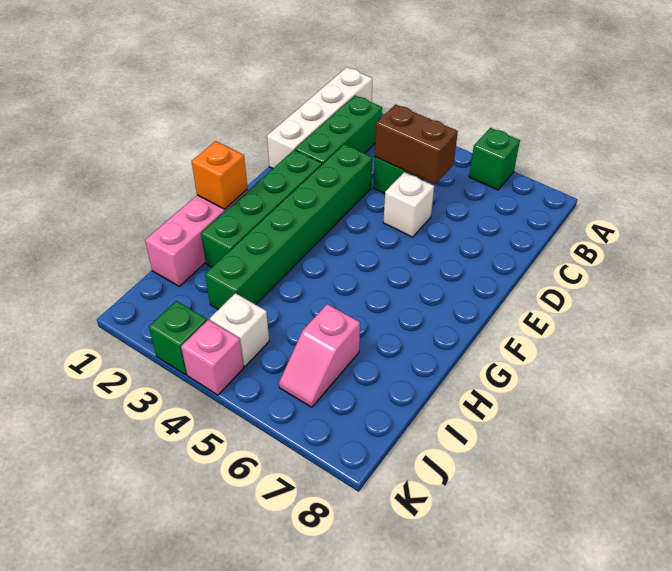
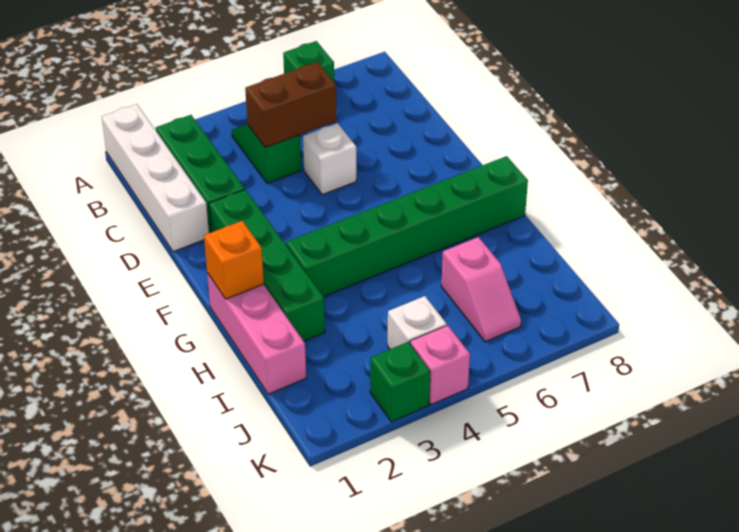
green 1x6 brick [205,144,372,310] -> green 1x6 brick turned to [286,156,528,297]

